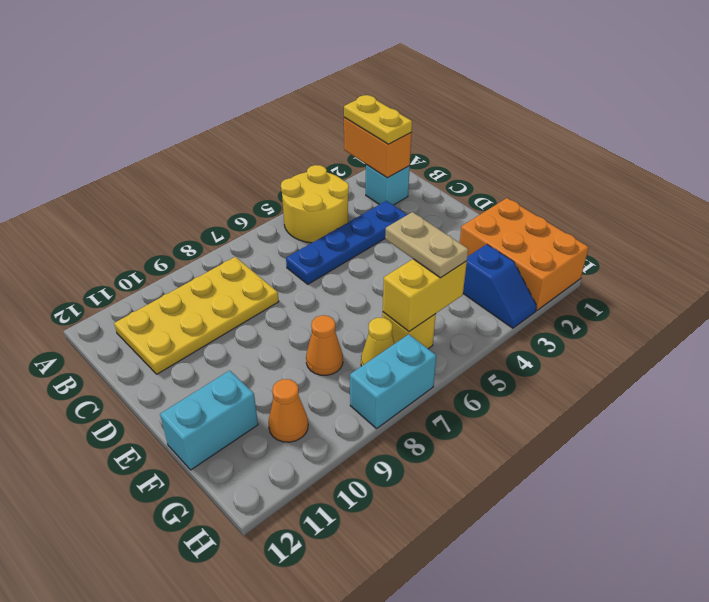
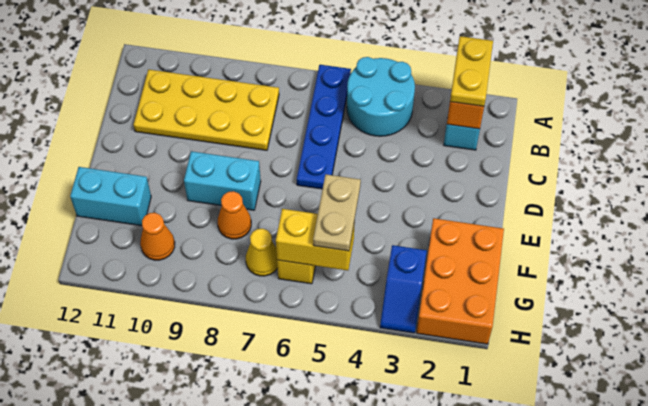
yellow 2x2 round brick [281,165,349,243] -> cyan 2x2 round brick [347,57,415,136]
blue 1x4 plate [286,201,407,284] -> blue 1x4 plate turned to [297,65,351,189]
cyan 1x2 brick [350,334,436,429] -> cyan 1x2 brick moved to [184,151,261,210]

